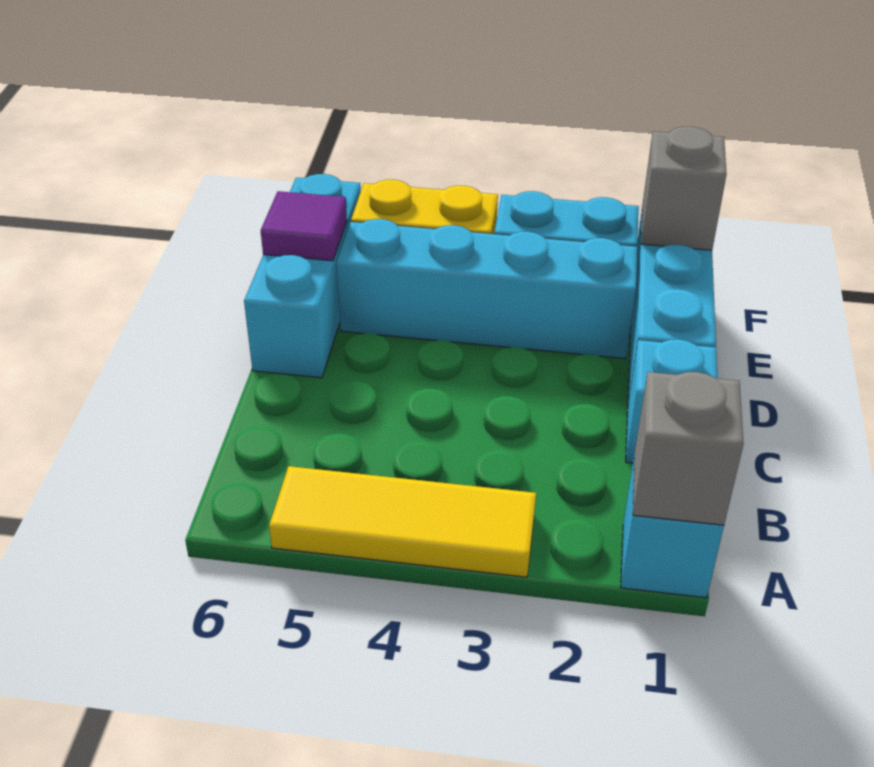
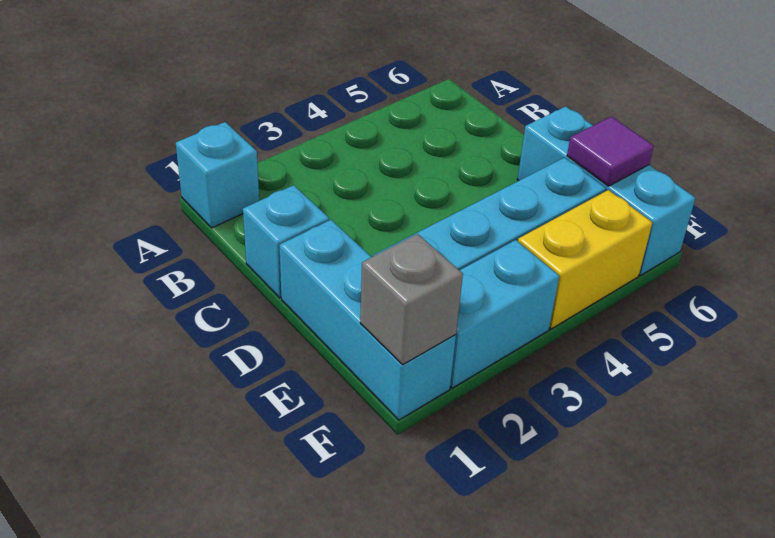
grey 1x1 brick [633,372,744,525] -> none
yellow 1x3 tile [269,466,536,577] -> none

